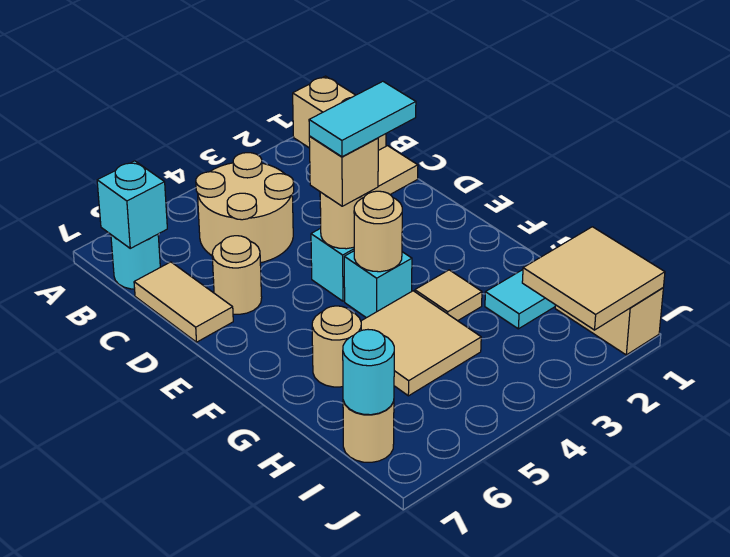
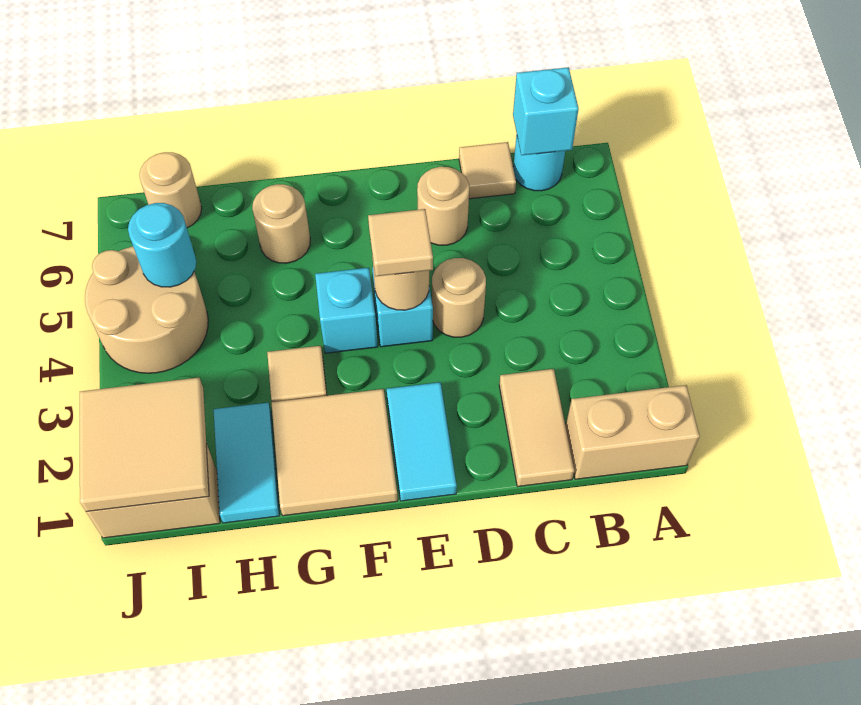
tan 2x2 round brick [196,153,294,263] -> tan 2x2 round brick moved to [85,247,208,373]
tan 1x2 tile [134,262,233,342] -> tan 1x1 tile [459,142,516,199]
cyan 1x2 tile [309,81,416,157] -> cyan 1x2 tile moved to [387,382,457,501]
tan 1x1 brick [309,136,378,206] -> tan 1x1 tile [368,209,433,276]
tan 1x1 round brick [354,191,402,272] -> tan 1x1 round brick moved to [432,258,486,337]
tan 2x2 tile [361,291,481,396] -> tan 2x2 tile moved to [272,389,398,516]
cyan 1x1 round brick [343,330,394,415] -> cyan 1x1 round brick moved to [128,203,196,287]

